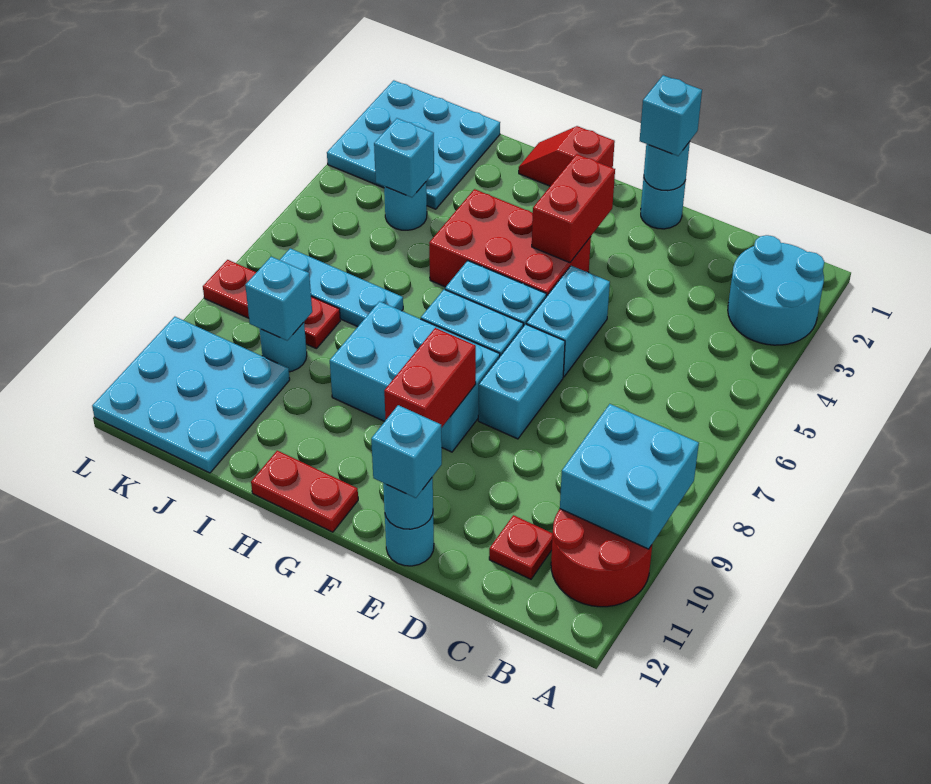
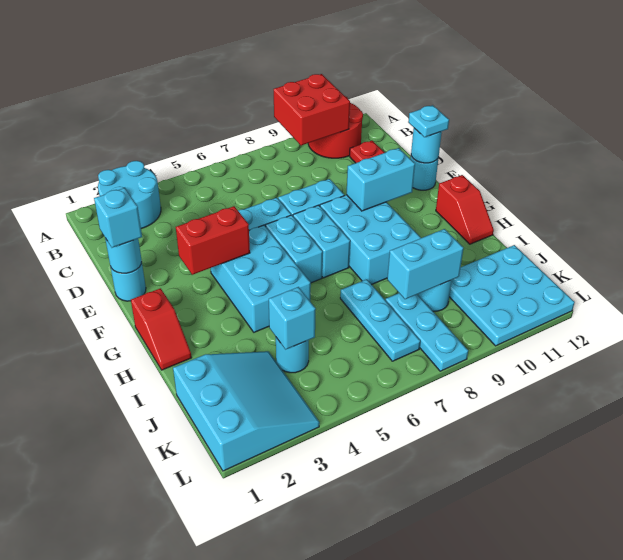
cyan 2x2 brick [560,404,699,549] -> red 2x2 brick [274,74,350,145]
cyan 1x1 brick [371,405,442,498] -> cyan 1x1 plate [408,105,449,137]
red 2x3 brick [429,189,591,297] -> cyan 2x3 brick [211,225,311,332]
red 1x2 brick [384,328,476,428] -> cyan 1x2 brick [346,148,415,211]
red 1x2 plate [251,451,358,532] -> red 1x2 slope [436,175,494,244]
cyan 3x3 plate [327,80,500,209] -> cyan 3x3 slope [173,351,320,471]
red 1x3 plate [203,260,340,349] -> cyan 1x3 plate [385,293,468,371]
cyan 1x1 brick [245,257,312,340] -> cyan 1x2 brick [387,229,463,299]

